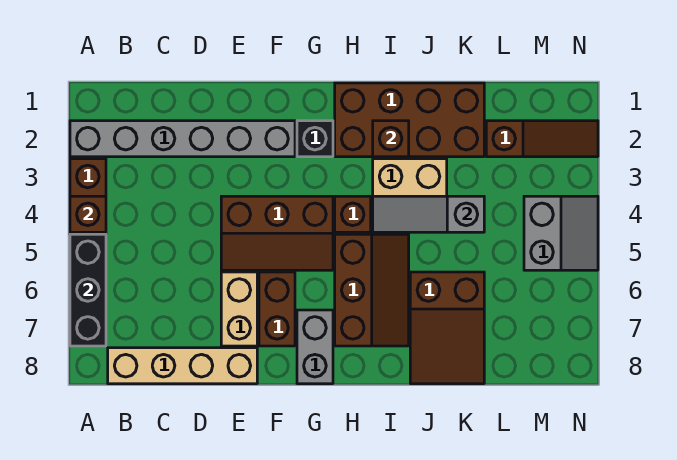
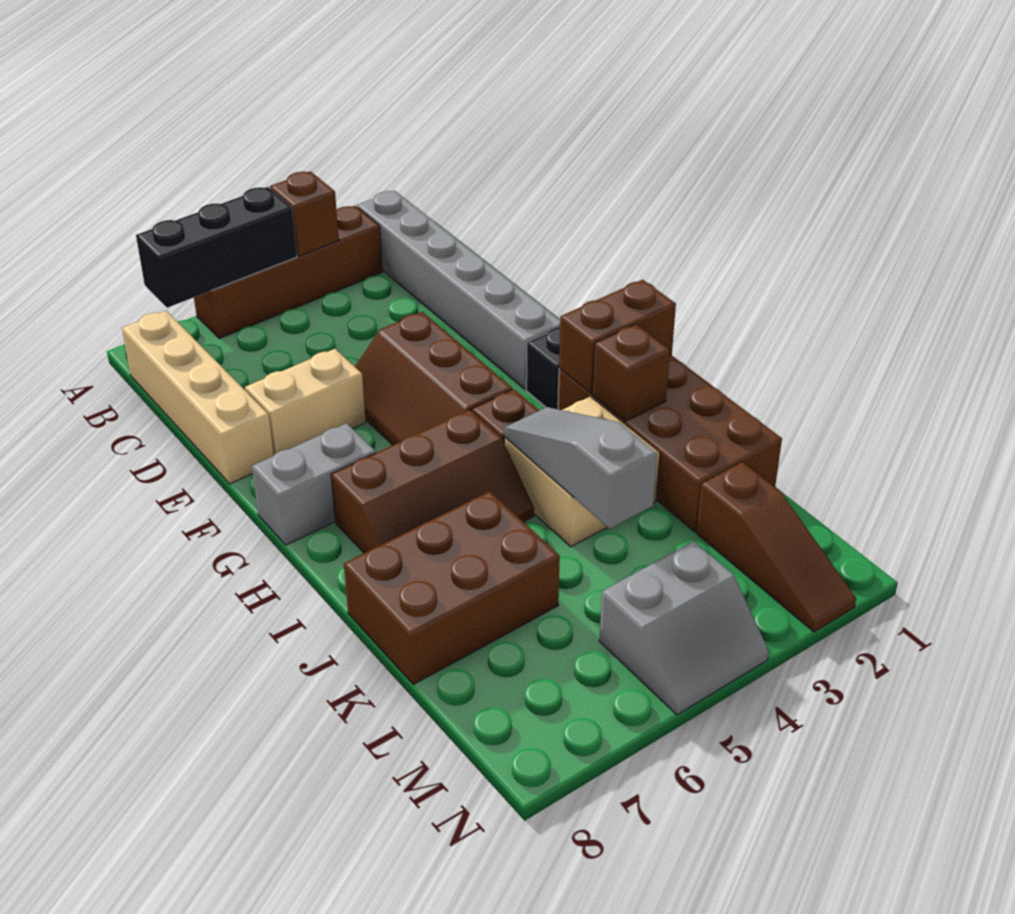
brown 1x2 brick [259,272,295,346] -> brown 1x2 brick moved to [559,280,676,393]
brown 2x3 slope [410,272,484,384] -> brown 2x3 brick [344,491,560,684]

